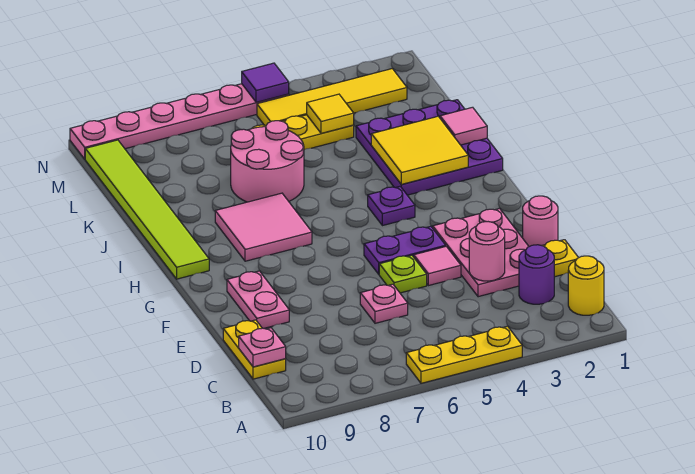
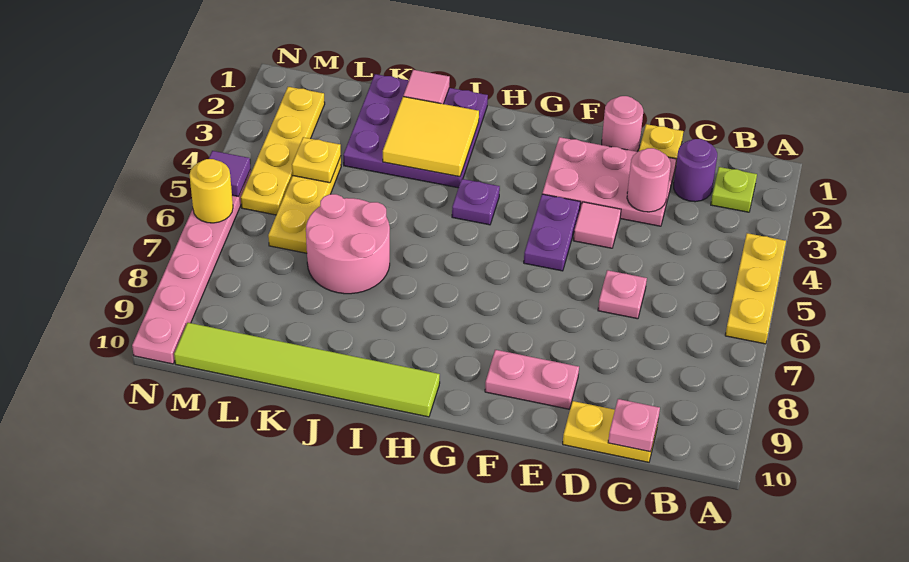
yellow 1x1 round brick [568,256,604,315] -> yellow 1x1 round brick moved to [190,159,233,223]
lime 1x1 plate [379,255,427,293] -> lime 1x1 plate moved to [711,167,757,212]
pink 2x2 tile [215,193,312,261] -> none
yellow 1x1 tile [307,94,354,133] -> yellow 1x1 plate [292,137,341,183]
yellow 1x4 tile [257,69,407,126] -> yellow 1x4 plate [241,87,325,215]

